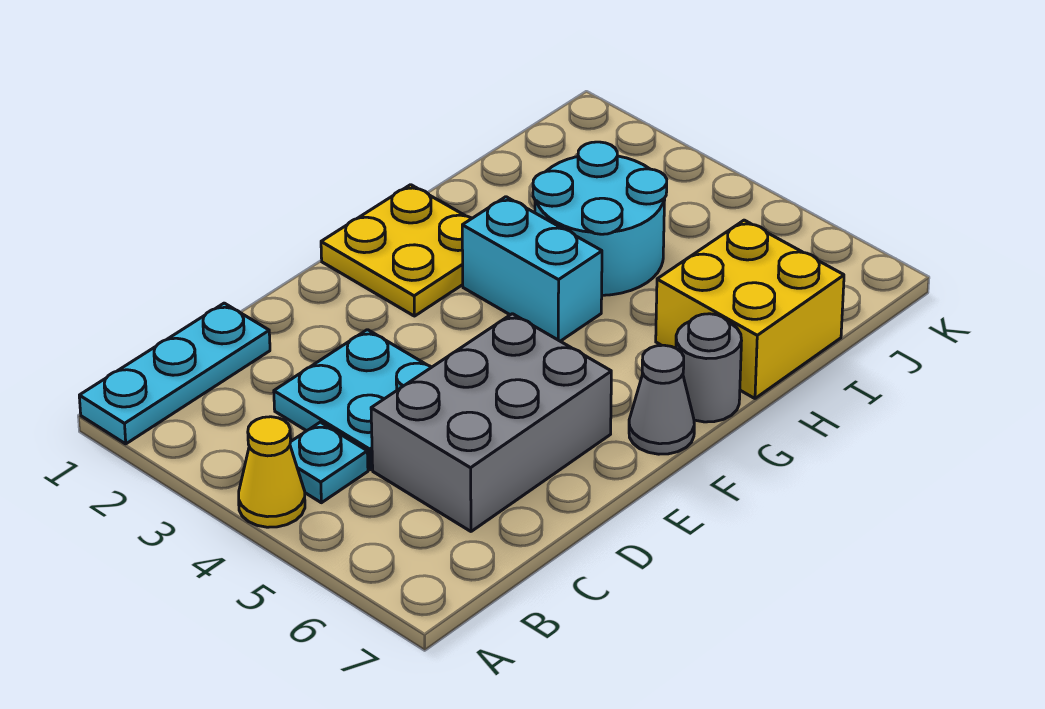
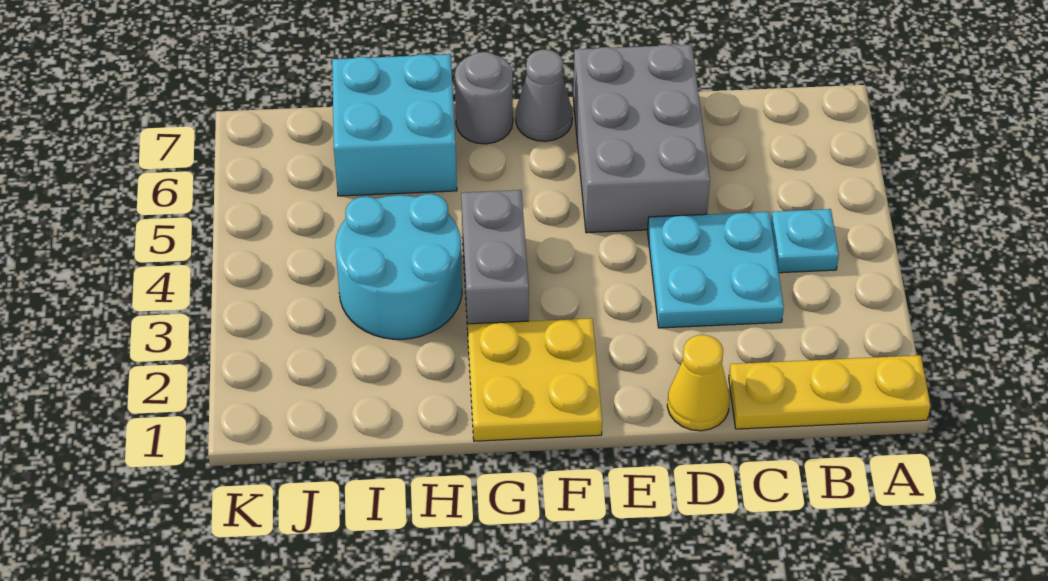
cyan 1x3 plate [79,303,270,444] -> yellow 1x3 plate [729,355,931,429]
yellow 1x1 cone [239,417,305,527] -> yellow 1x1 cone moved to [667,335,730,431]
grey 2x3 brick [371,314,611,531] -> grey 2x3 brick turned to [573,45,710,233]
cyan 1x2 brick [462,197,602,341] -> grey 1x2 brick [461,190,529,330]
yellow 2x2 brick [656,220,844,398] -> cyan 2x2 brick [332,54,457,196]

